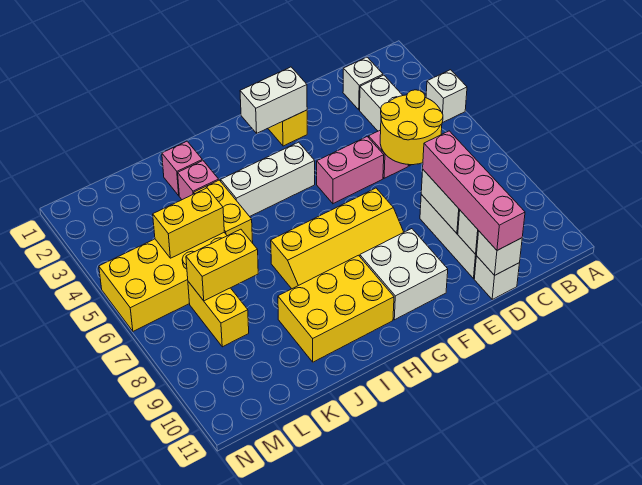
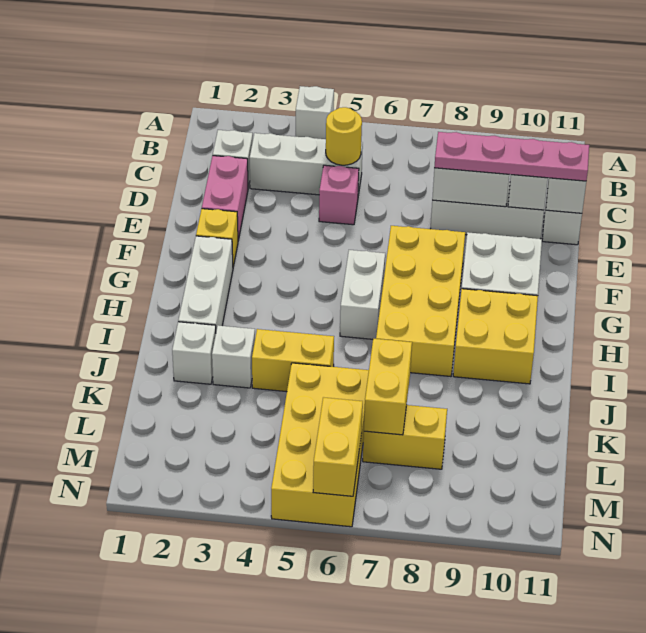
yellow 2x2 round brick [380,90,443,165] -> yellow 1x1 round brick [326,107,362,165]
pink 1x4 brick [423,131,525,250] -> pink 1x4 plate [434,132,589,181]
pink 1x2 brick [317,137,384,204] -> pink 1x2 brick moved to [202,156,248,240]
white 1x2 brick [240,67,307,133] -> white 1x2 brick moved to [340,250,385,339]
yellow 2x4 slope [271,188,404,289] -> yellow 2x4 brick [376,226,465,376]
white 1x3 brick [221,142,315,216] -> white 1x3 brick moved to [178,236,233,330]
yellow 2x3 brick [278,255,394,362] -> yellow 2x2 brick [453,289,538,384]
pink 1x1 brick [162,141,202,196] -> white 1x1 brick [172,322,216,384]
pink 1x1 brick [178,161,219,200] -> white 1x1 brick [212,325,255,388]
yellow 1x2 brick [153,188,224,258] -> yellow 1x2 brick moved to [313,397,363,496]

